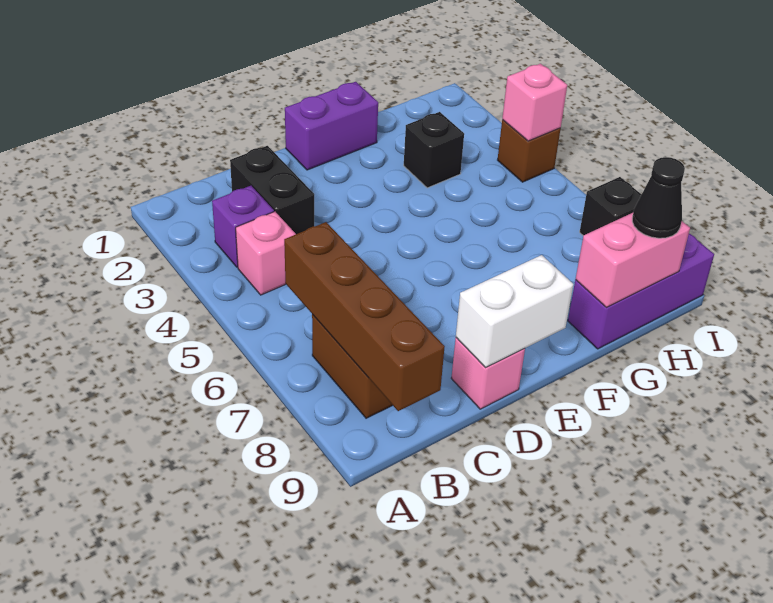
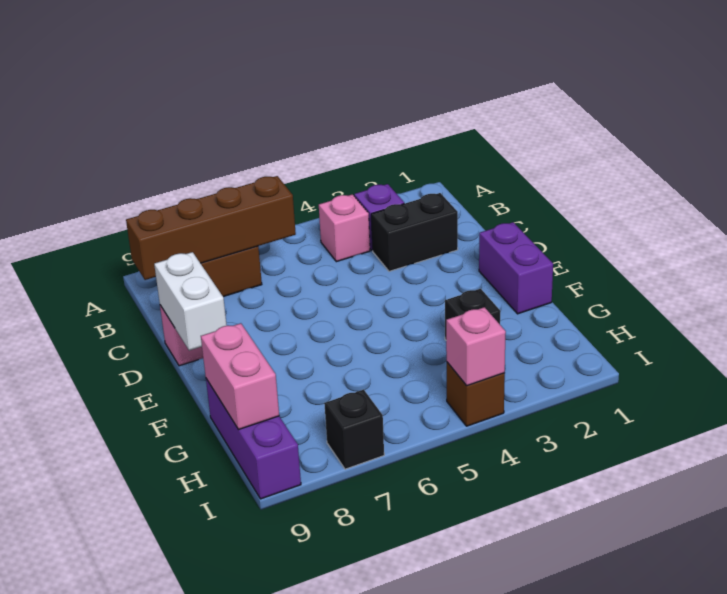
black 1x1 cone [632,157,685,238] -> none

